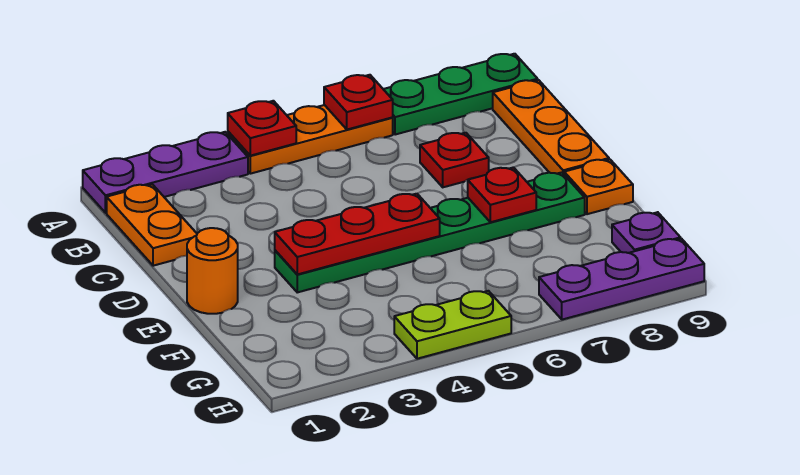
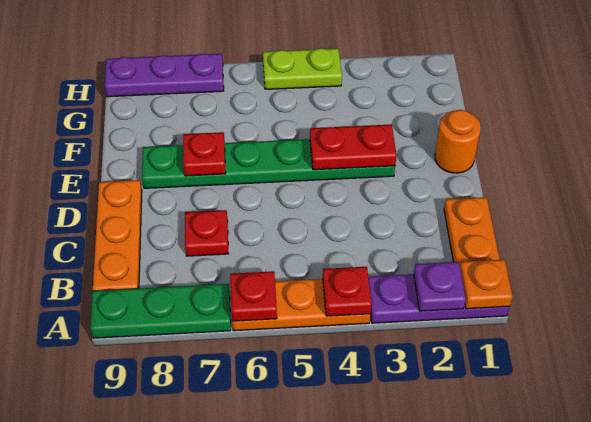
red 1x3 plate [275,194,440,274] -> red 1x2 plate [310,124,397,170]
orange 1x1 plate [564,159,633,214] -> orange 1x1 plate moved to [460,259,513,309]
purple 1x1 plate [612,212,681,253] -> purple 1x1 plate moved to [414,262,466,311]

